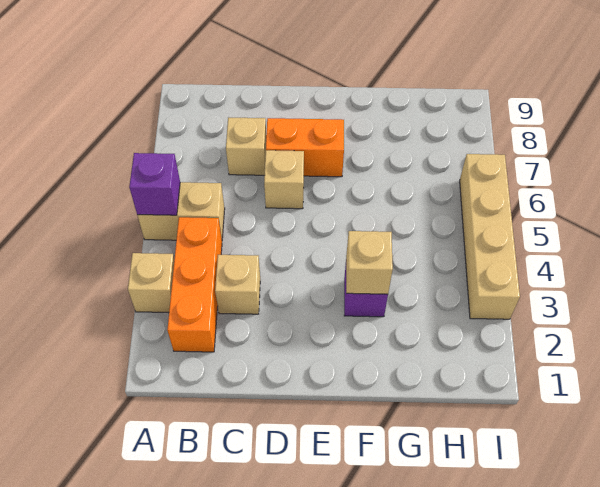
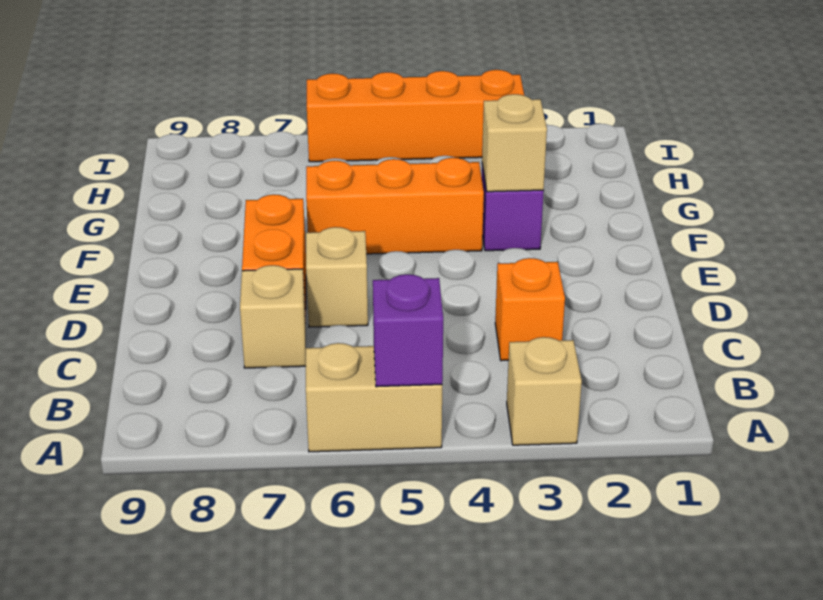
tan 1x2 brick [137,182,225,240] -> tan 1x2 brick turned to [306,343,442,452]
orange 1x3 brick [167,217,222,352] -> orange 1x3 brick moved to [306,158,484,254]
tan 1x1 brick [215,255,260,314] -> orange 1x1 brick [495,258,565,361]
tan 1x4 brick [460,154,520,319] -> orange 1x4 brick [307,70,524,162]

